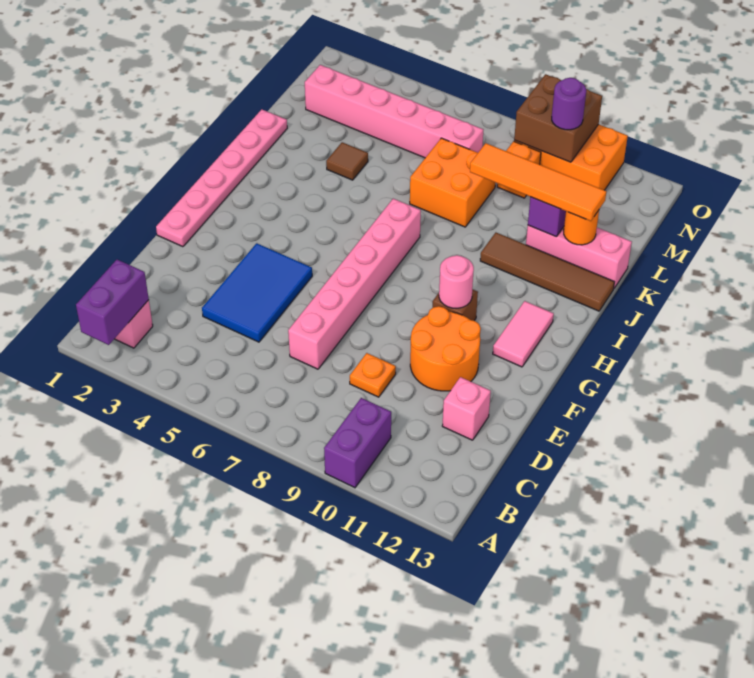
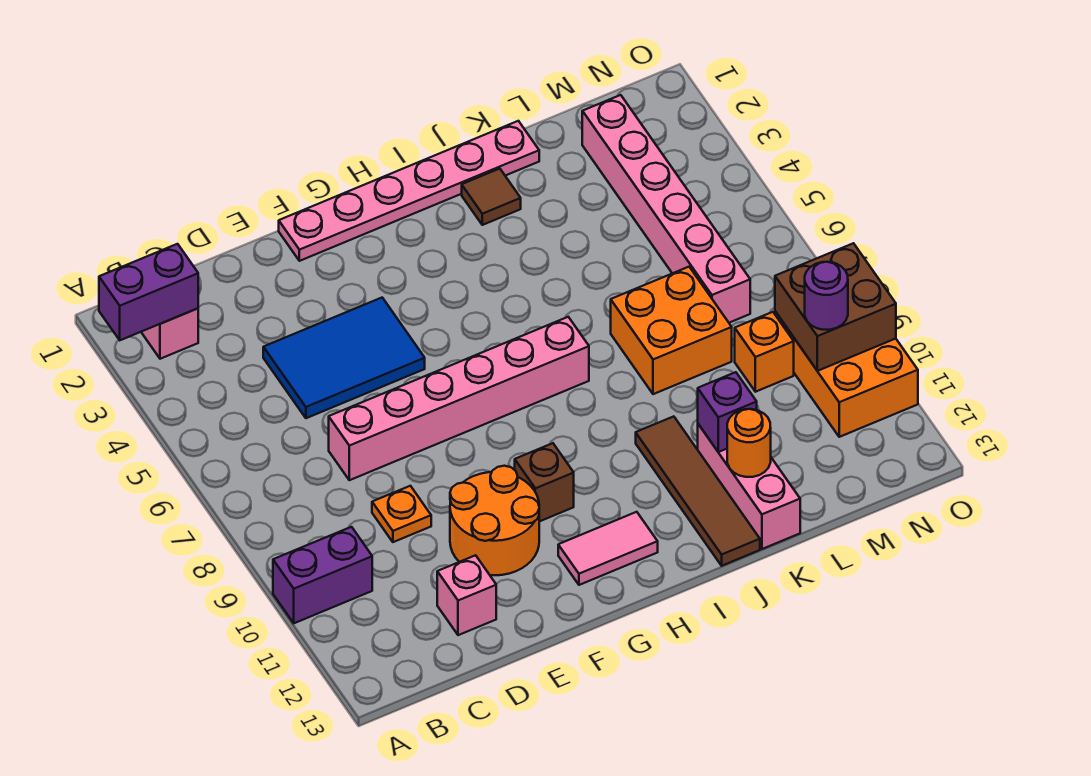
pink 1x1 round brick [439,255,474,308] -> none
brown 1x1 tile [326,142,368,180] -> brown 1x1 tile moved to [462,169,521,225]
orange 1x4 tile [470,143,606,221] -> none

